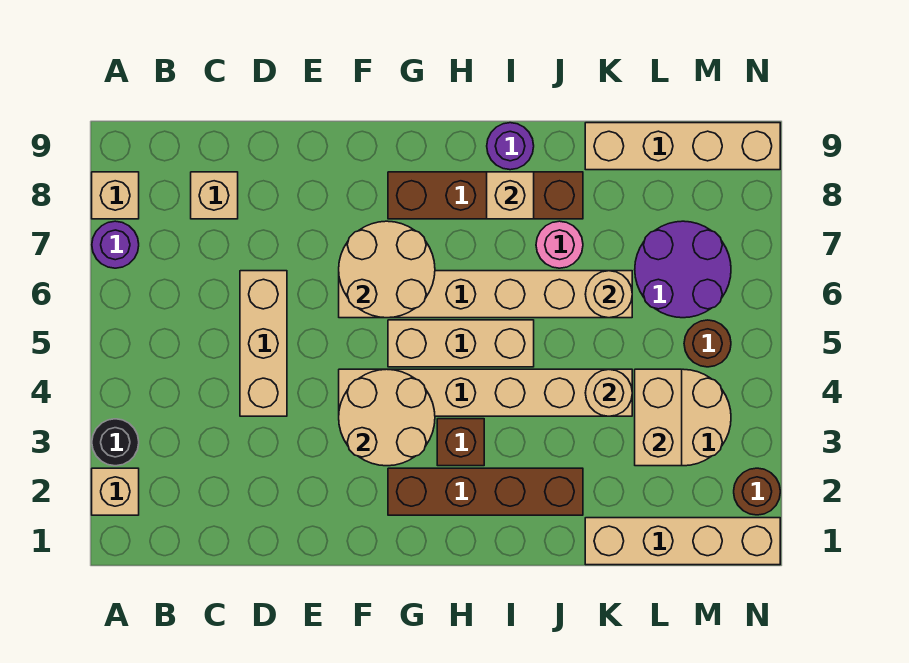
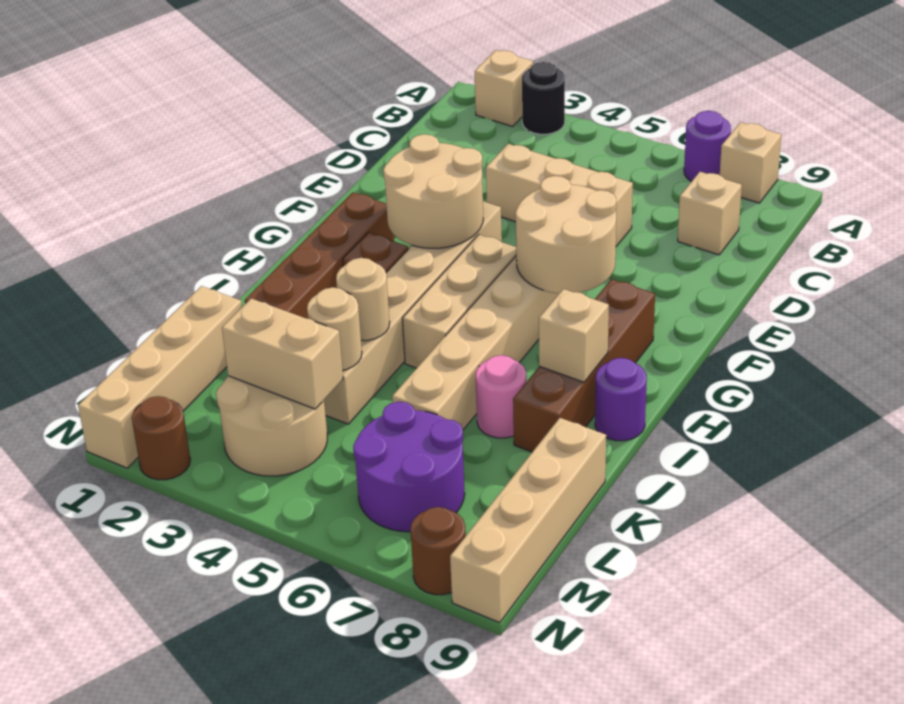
tan 1x1 round brick [585,271,632,318] -> tan 1x1 round brick moved to [336,258,390,341]
brown 1x1 round brick [684,320,731,367] -> brown 1x1 round brick moved to [411,507,466,595]

